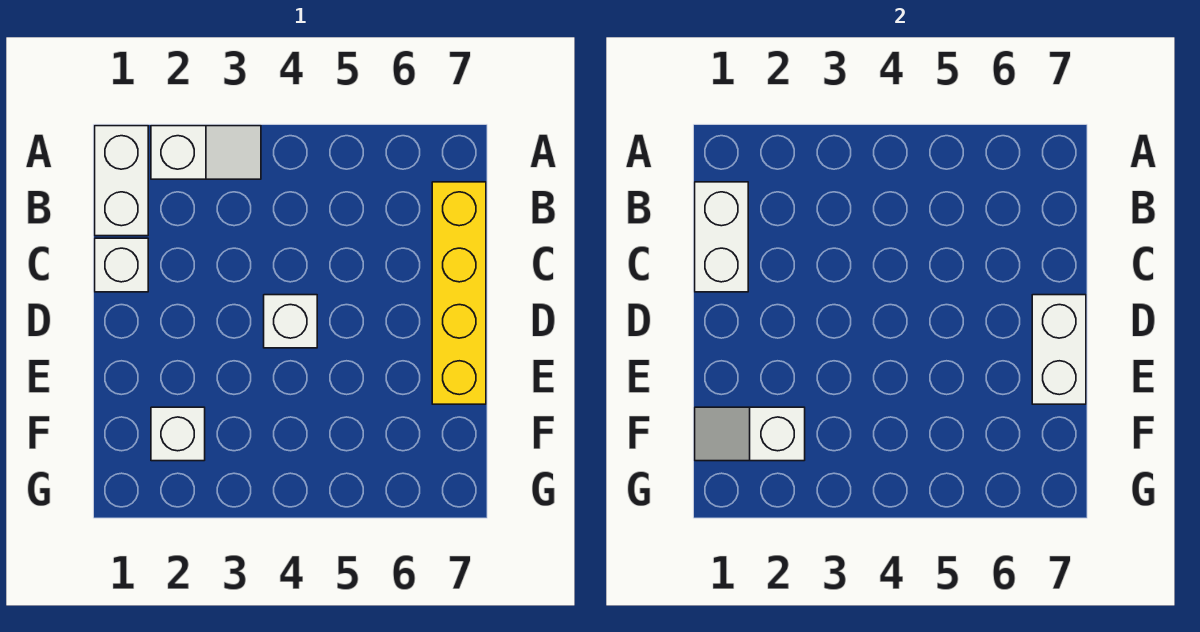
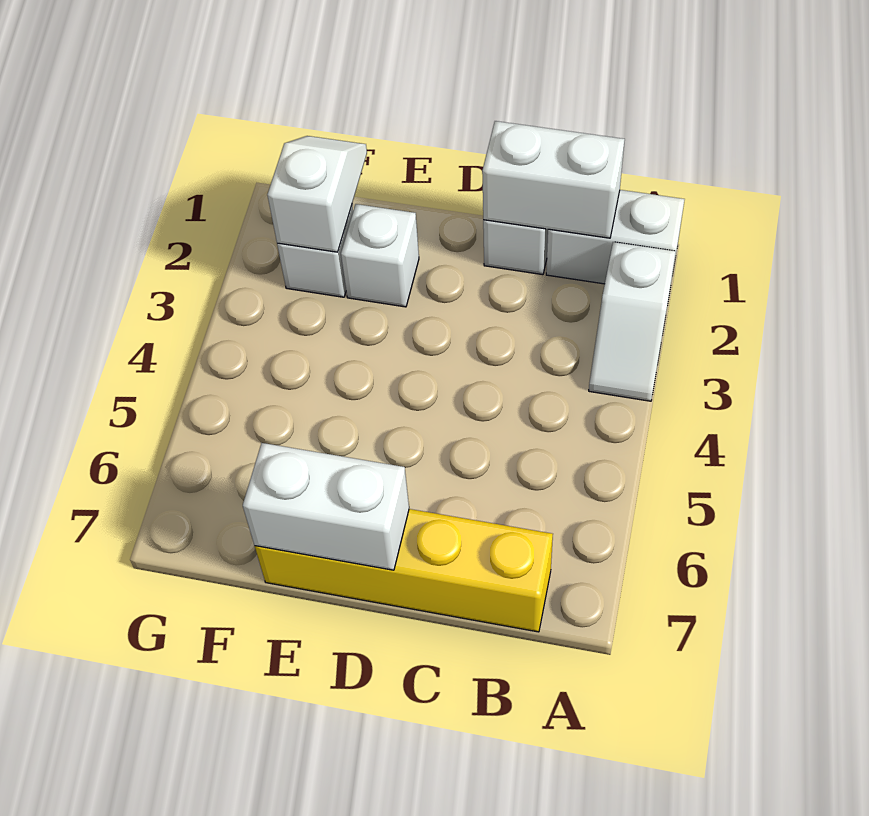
white 1x1 brick [264,295,317,348] -> white 1x1 brick moved to [341,204,419,307]

